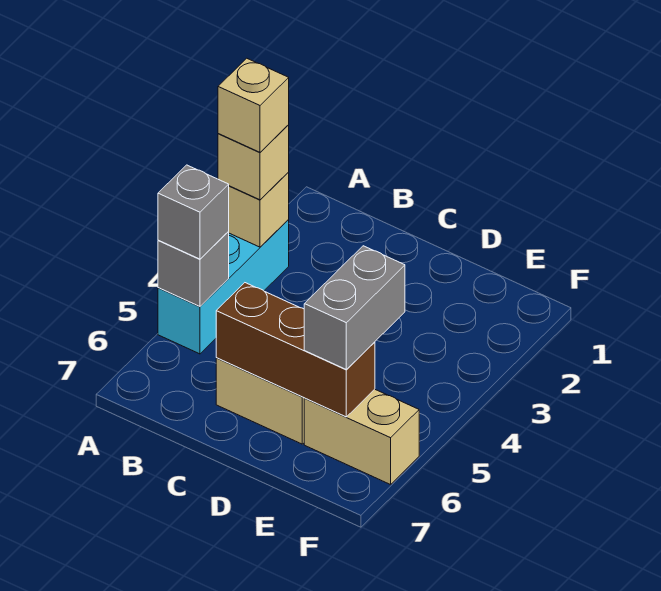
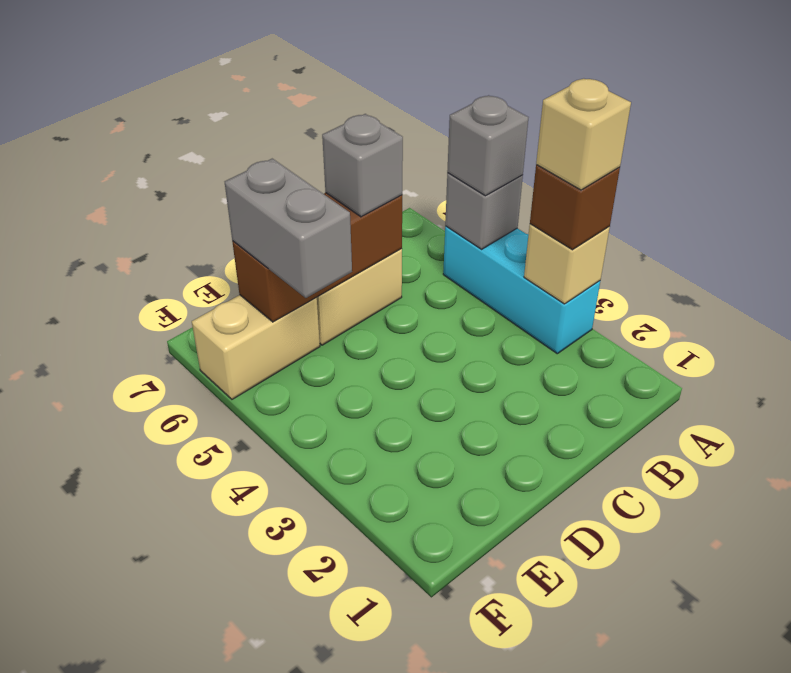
tan 1x1 brick [218,125,289,200] -> brown 1x1 brick [530,165,620,250]
none -> grey 1x1 brick [322,114,403,217]

